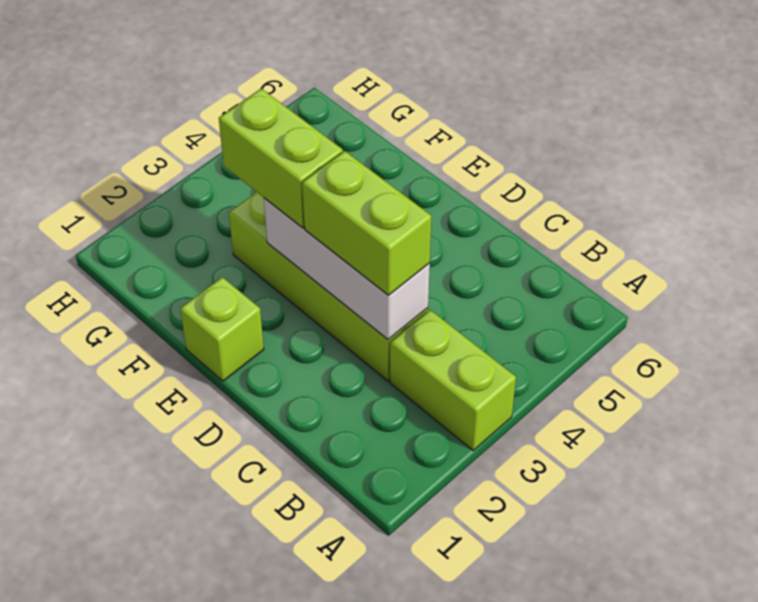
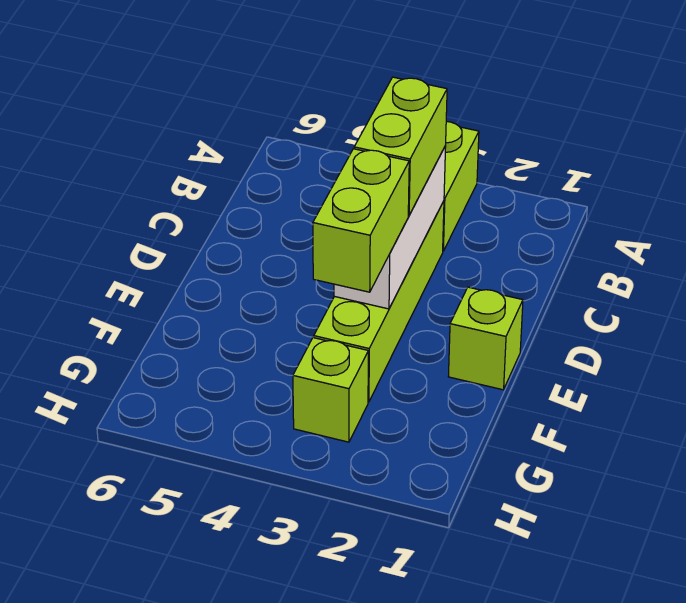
none -> lime 1x1 brick [293,338,368,442]

